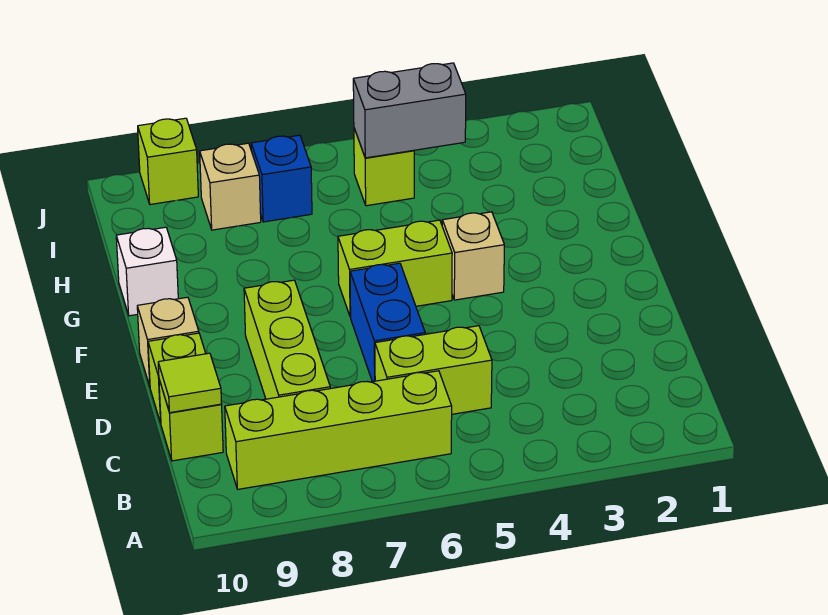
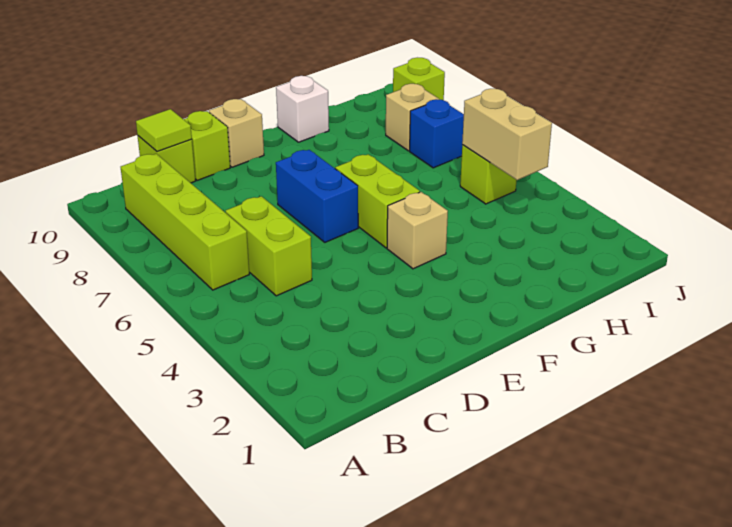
lime 1x3 brick [244,280,330,399] -> none
blue 1x2 brick [350,263,425,382] -> blue 1x2 brick turned to [276,150,358,242]
grey 1x2 brick [353,63,466,158] -> tan 1x2 brick [462,89,552,180]

